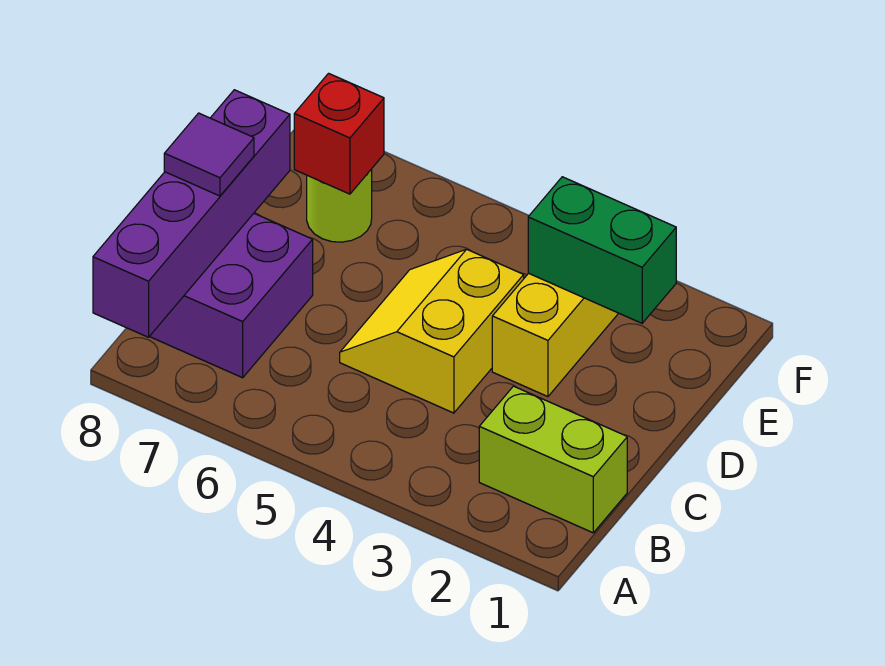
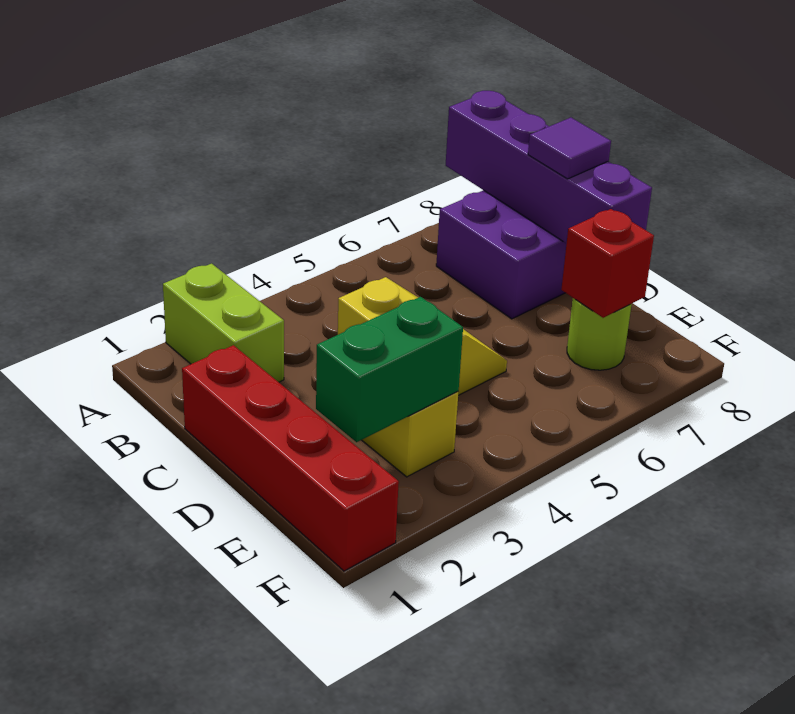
lime 1x2 brick [479,386,627,533] -> lime 1x2 brick turned to [163,264,284,382]
none -> red 1x4 brick [182,345,399,571]

